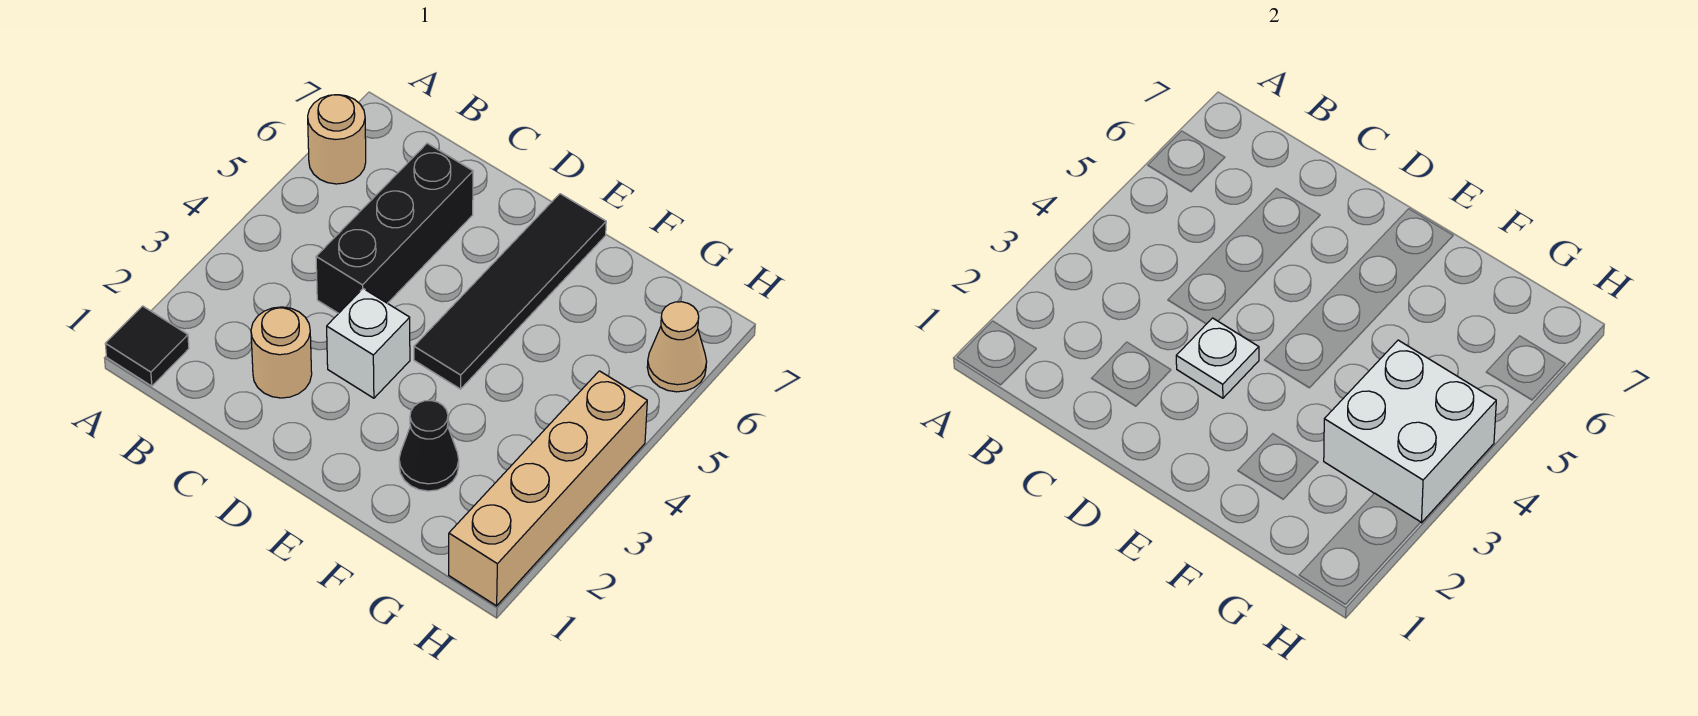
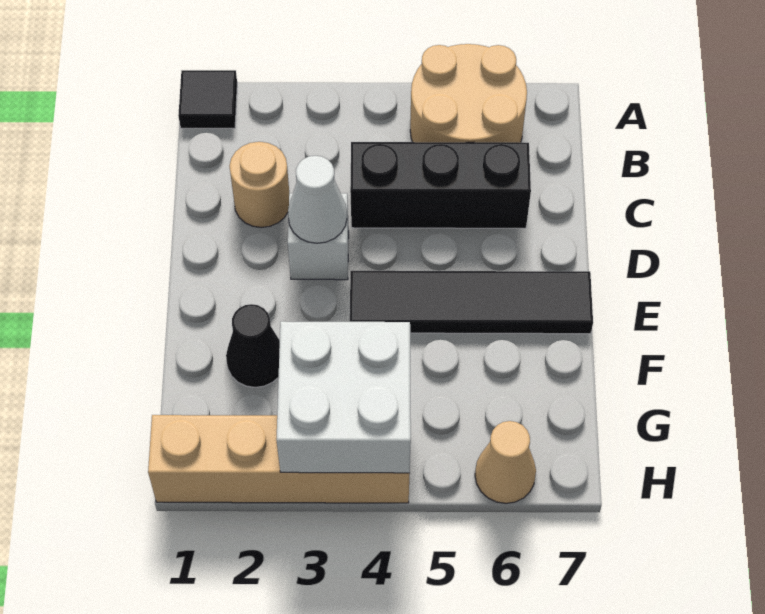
tan 1x1 round brick [308,95,366,184] -> tan 2x2 round brick [410,44,527,143]
white 1x1 plate [1176,318,1259,398] -> white 1x1 cone [288,156,347,243]

